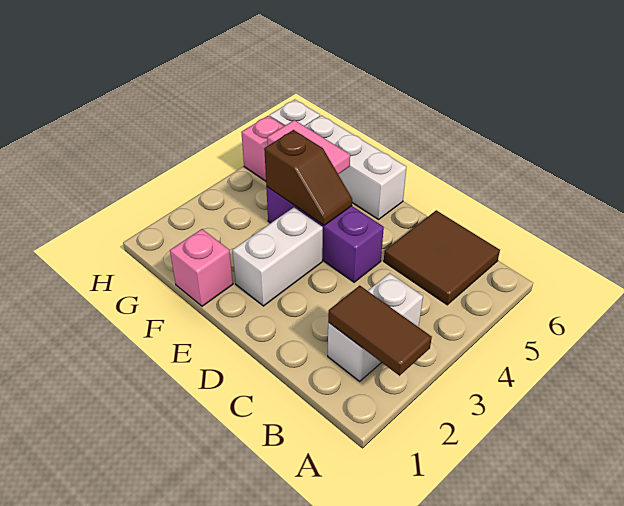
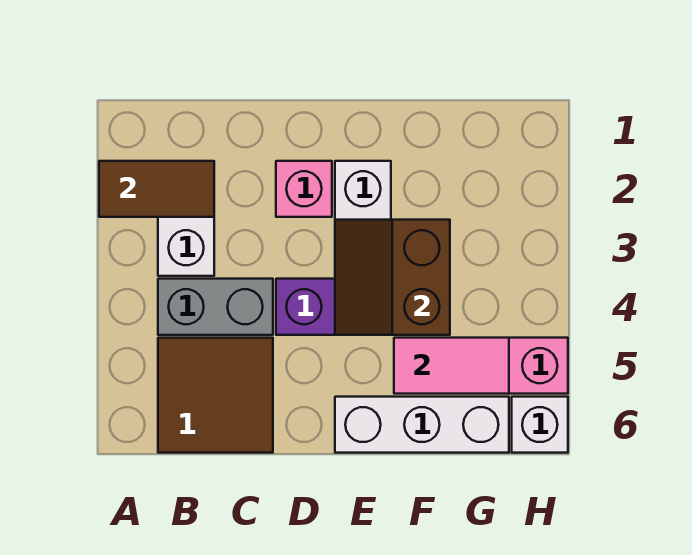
none -> grey 1x2 brick [158,279,273,335]
brown 1x2 slope [264,130,352,225] -> brown 2x2 slope [335,220,450,335]
pink 1x1 brick [170,229,233,306] -> pink 1x1 brick moved to [276,161,332,217]

